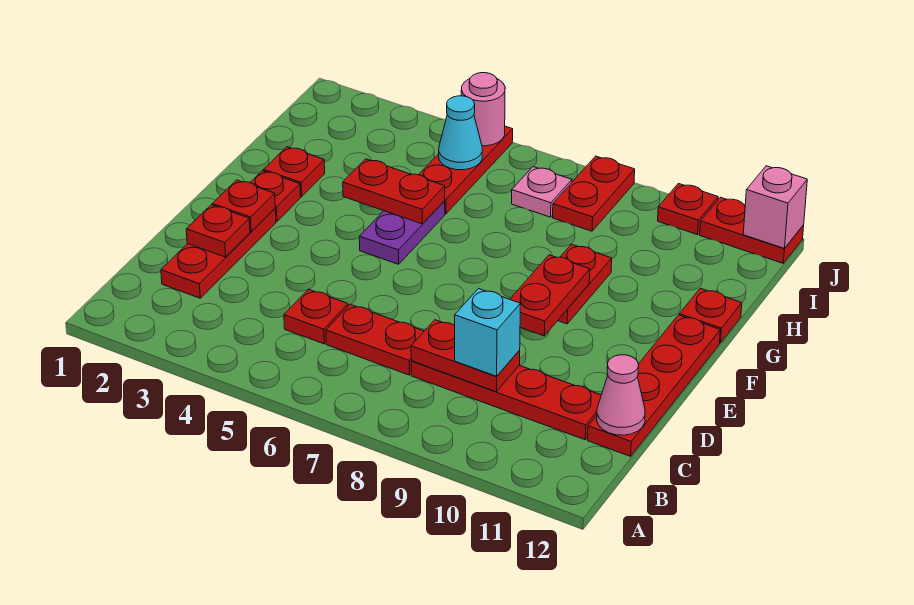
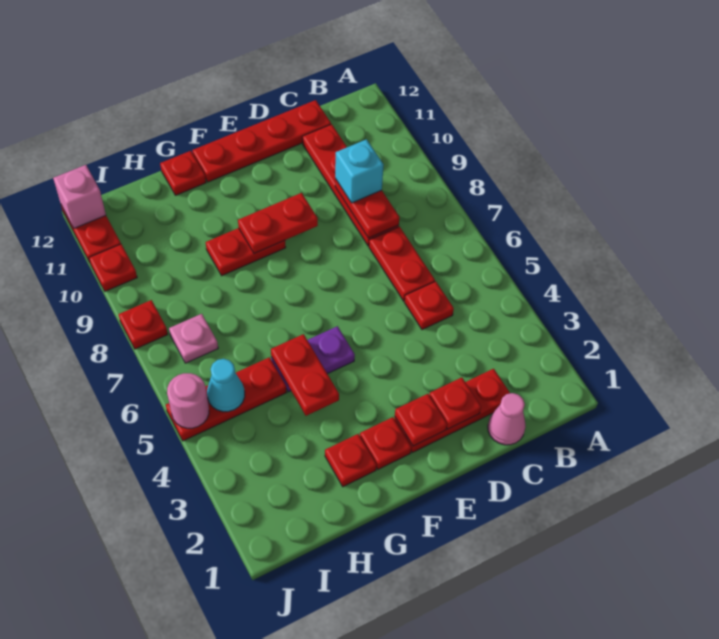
pink 1x1 cone [597,355,645,435] -> pink 1x1 cone moved to [488,393,526,445]
red 1x2 plate [553,156,635,231] -> red 1x1 plate [119,300,168,349]

